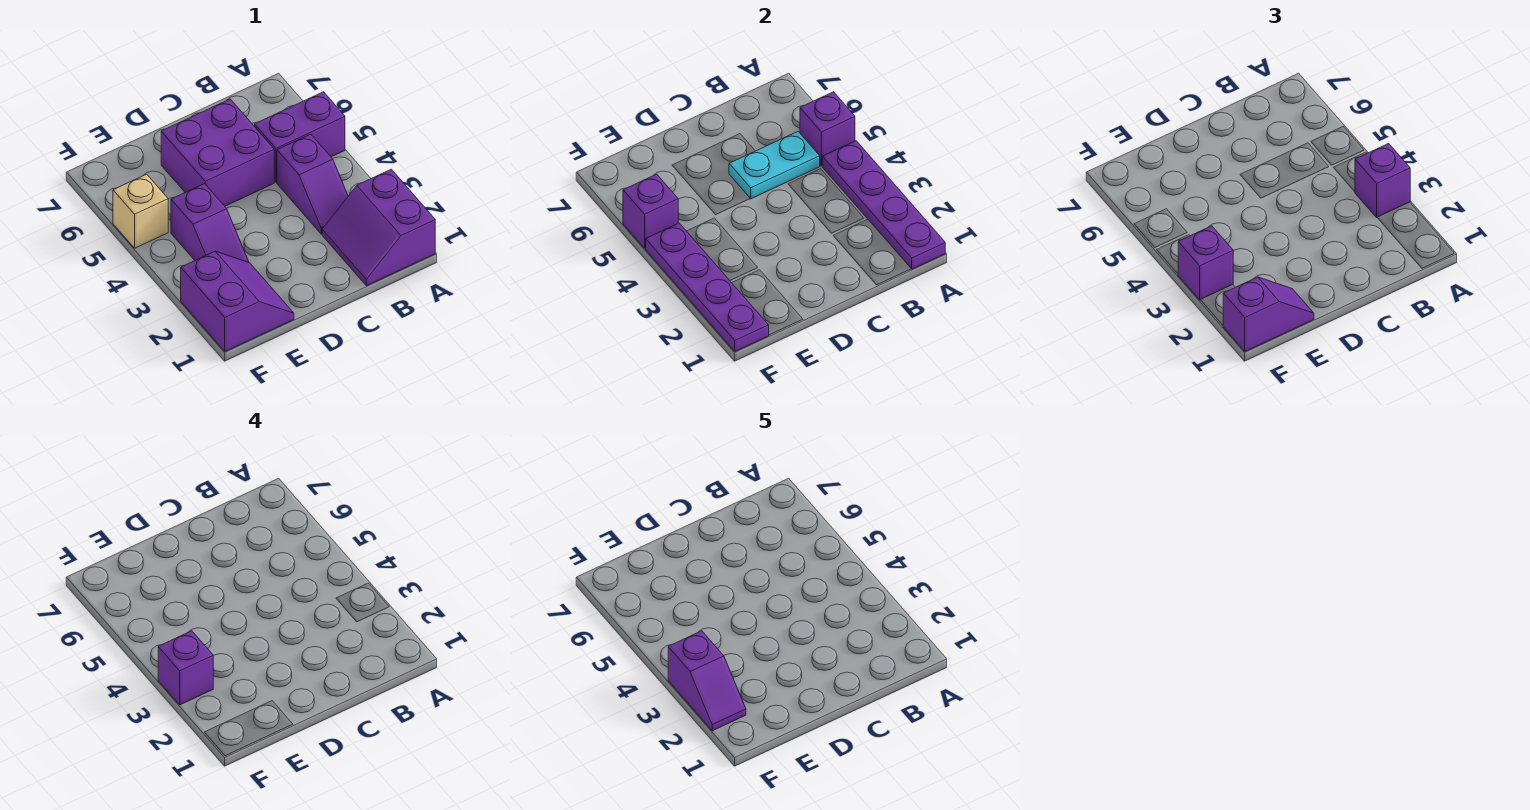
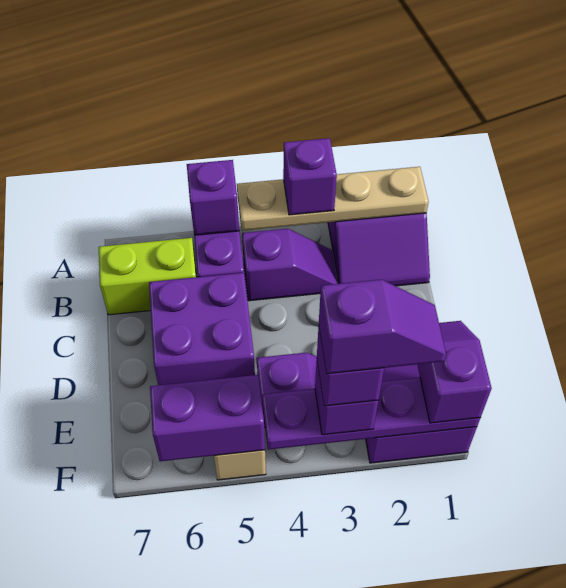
purple 1x4 plate [822,141,945,269] -> tan 1x4 plate [237,167,429,231]
cyan 1x2 plate [729,132,820,199] -> none
none -> lime 1x2 brick [99,238,197,315]
purple 1x1 brick [623,174,678,248] -> purple 1x2 brick [150,375,265,461]

